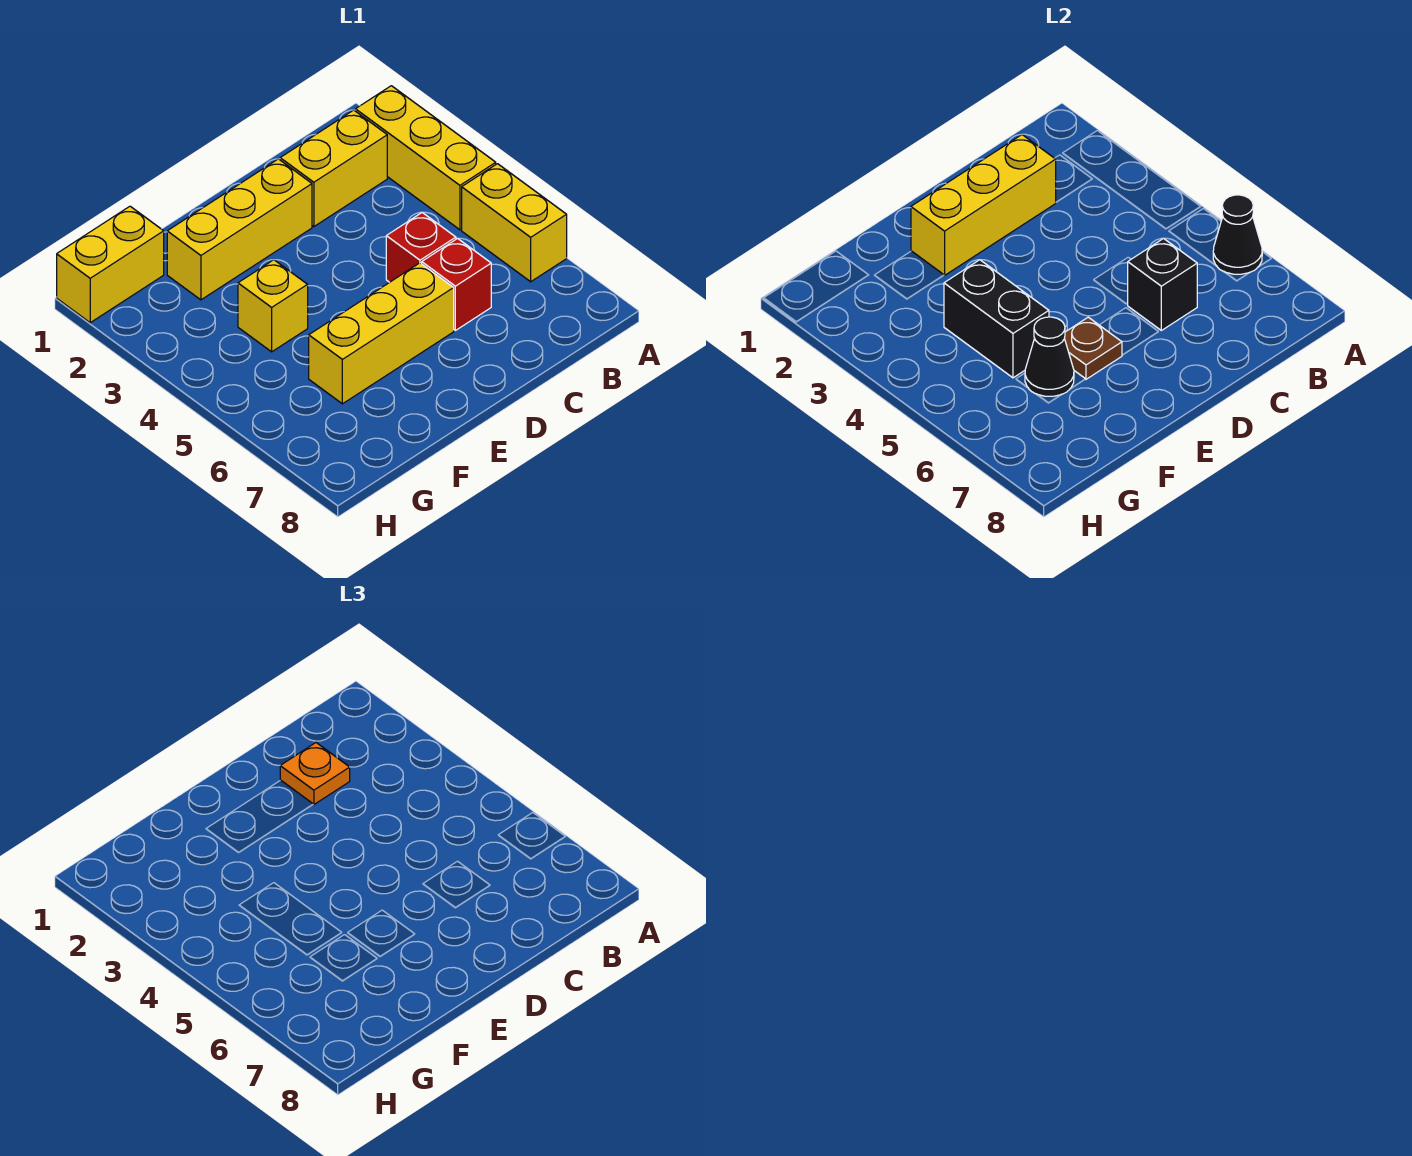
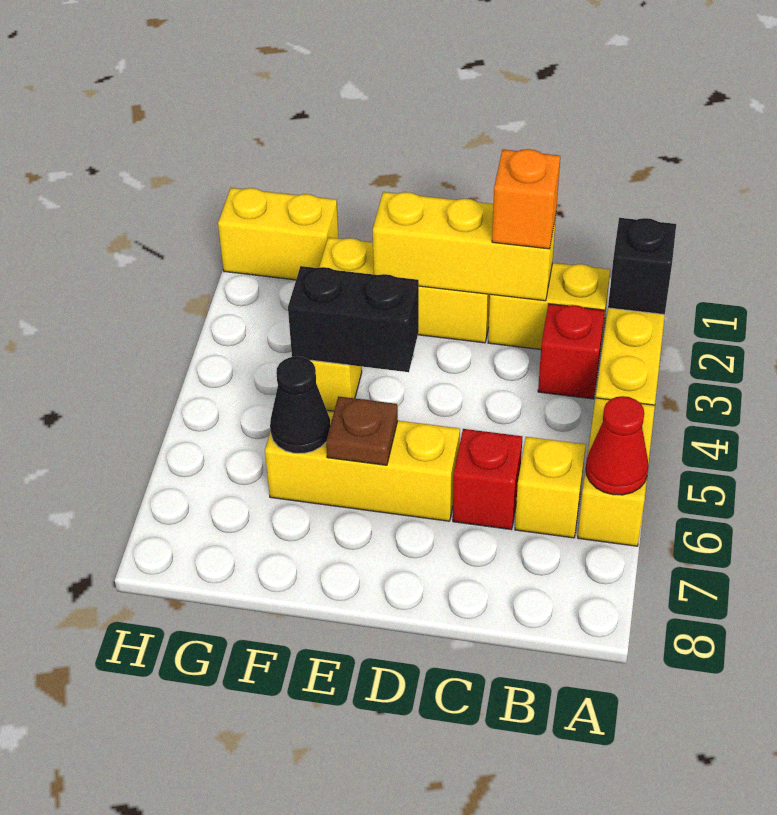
black 1x1 cone [1213,195,1262,274] -> red 1x1 cone [586,396,649,495]
none -> yellow 1x1 brick [515,437,586,538]
orange 1x1 plate [280,743,350,805] -> orange 1x1 brick [492,149,560,249]
red 1x1 brick [386,213,456,282] -> red 1x1 brick moved to [538,304,605,399]
black 1x1 brick [1128,238,1197,330] -> black 1x1 brick moved to [608,218,676,315]
black 1x2 brick [944,260,1049,378] -> black 1x2 brick turned to [288,266,419,372]

